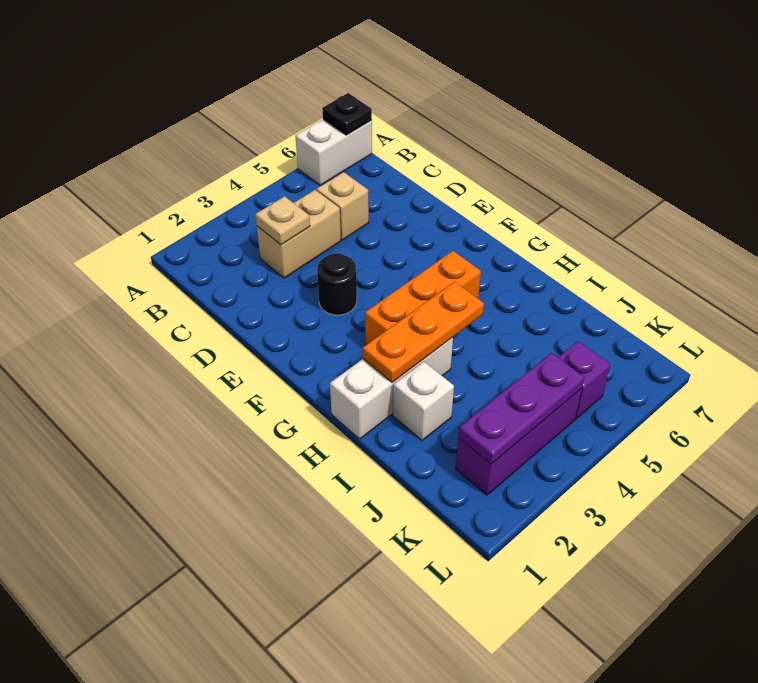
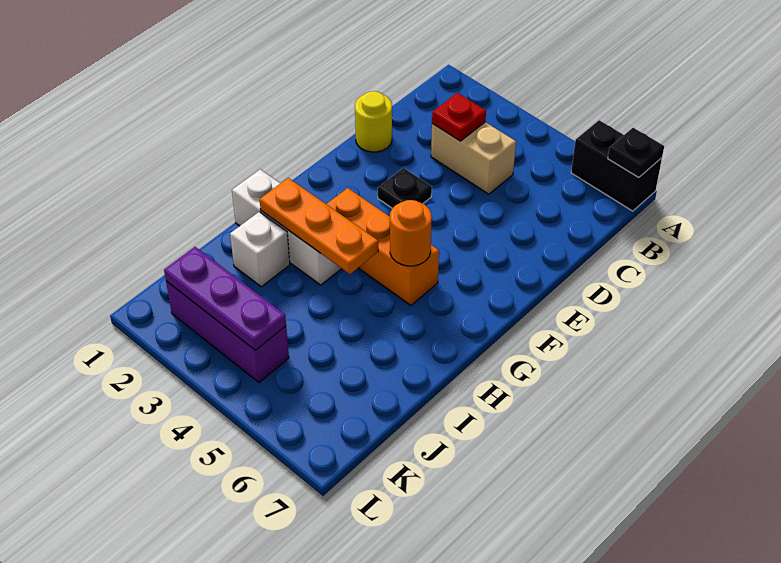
white 1x2 brick [295,119,372,185] -> black 1x2 brick [571,120,662,211]
tan 1x1 plate [255,196,310,245] -> red 1x1 plate [432,93,486,141]
tan 1x1 brick [316,172,369,240] -> none
none -> yellow 1x1 round brick [355,91,392,152]
black 1x1 round brick [317,253,357,315] -> black 1x1 plate [378,168,432,208]
none -> orange 1x1 round brick [390,200,432,266]
purple 1x1 brick [558,341,611,419] -> none

